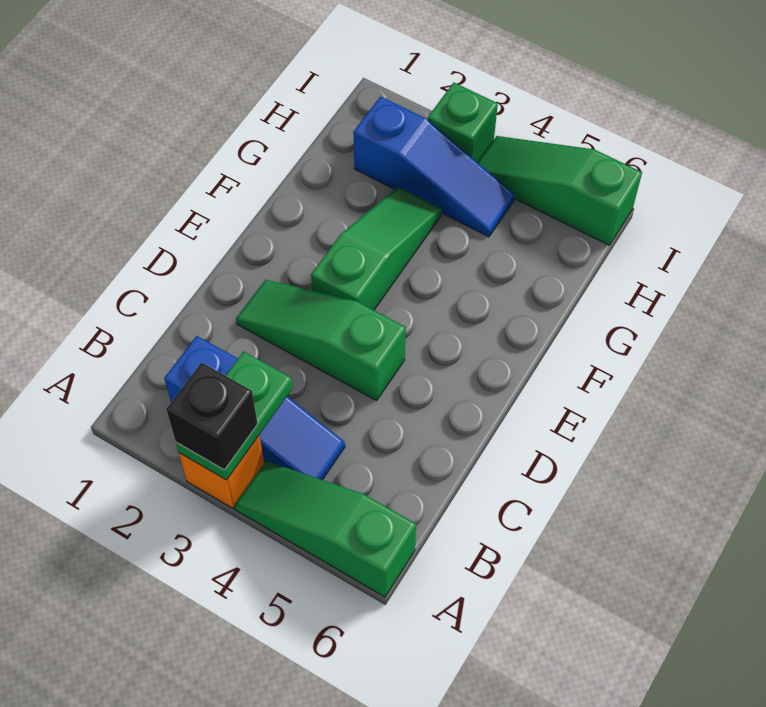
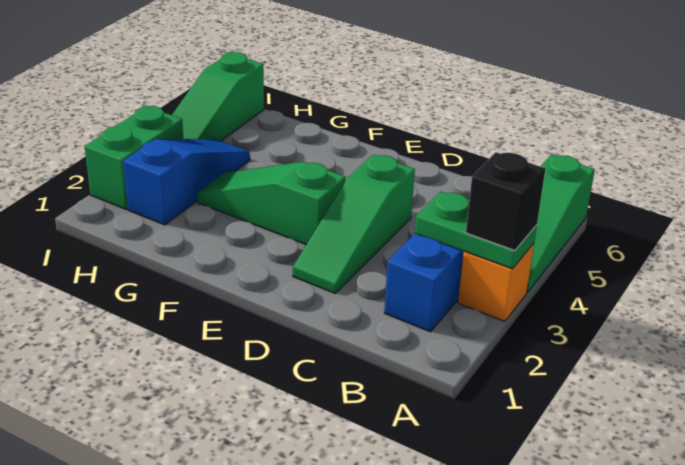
green 1x1 brick [428,83,498,162] -> green 1x2 brick [85,106,183,209]

